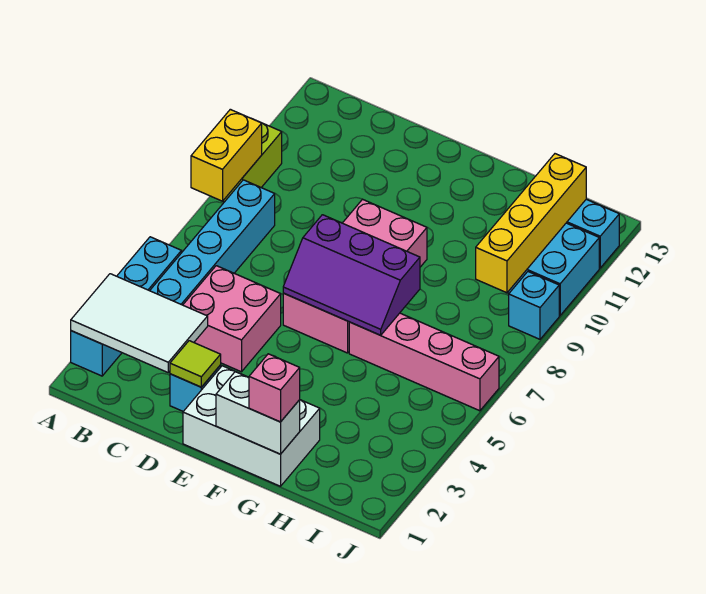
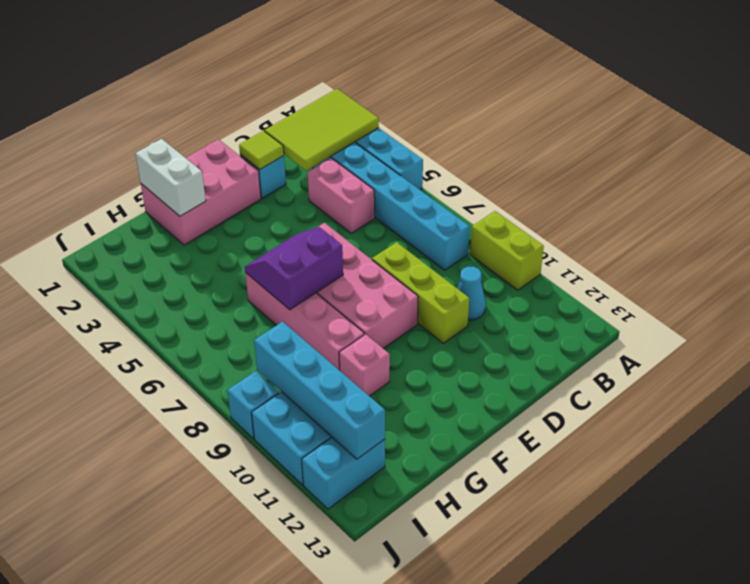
white 2x3 tile [71,274,208,372] -> lime 2x3 tile [265,89,379,171]
yellow 1x2 brick [191,109,262,201] -> none
pink 2x2 brick [183,266,281,372] -> pink 1x2 brick [308,158,375,233]
none -> cyan 1x1 cone [457,266,486,320]
none -> lime 1x3 brick [372,242,469,343]
white 2x3 brick [183,366,320,486] -> pink 2x3 brick [141,139,261,245]
purple 2x3 slope [283,215,420,335] -> purple 2x2 slope [245,227,343,310]
white 1x2 brick [216,372,300,454] -> white 1x2 brick turned to [136,139,206,216]
pink 1x1 brick [249,354,300,422] -> pink 1x1 brick moved to [339,334,390,396]
pink 1x4 brick [349,313,499,411] -> pink 1x4 brick turned to [245,272,364,370]
yellow 1x4 brick [476,154,586,293] -> cyan 1x4 brick [254,322,385,459]

